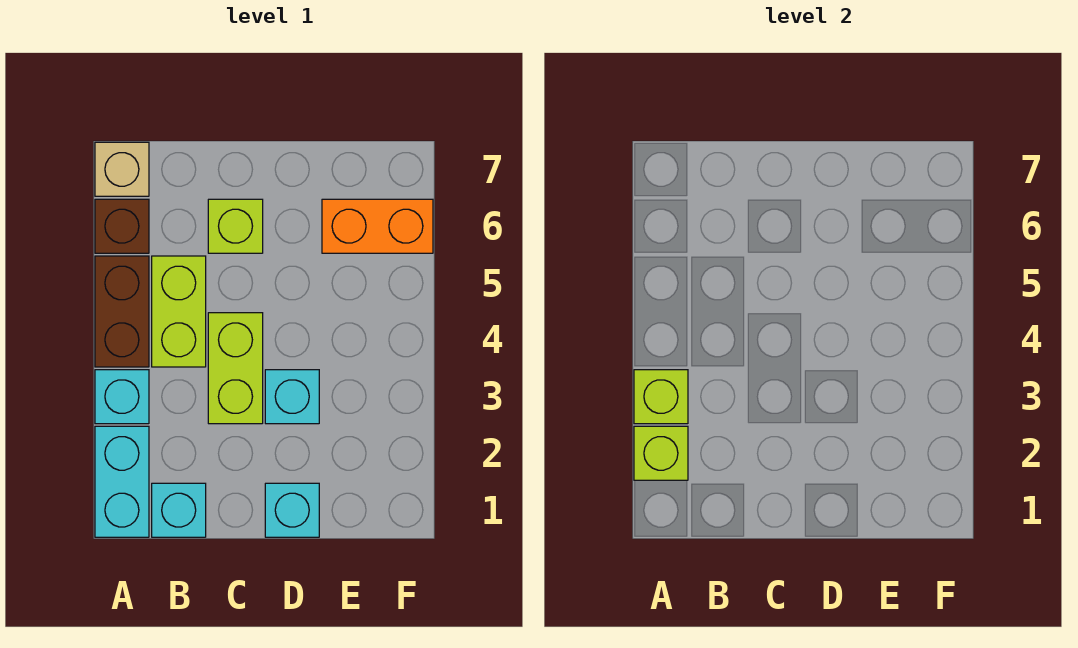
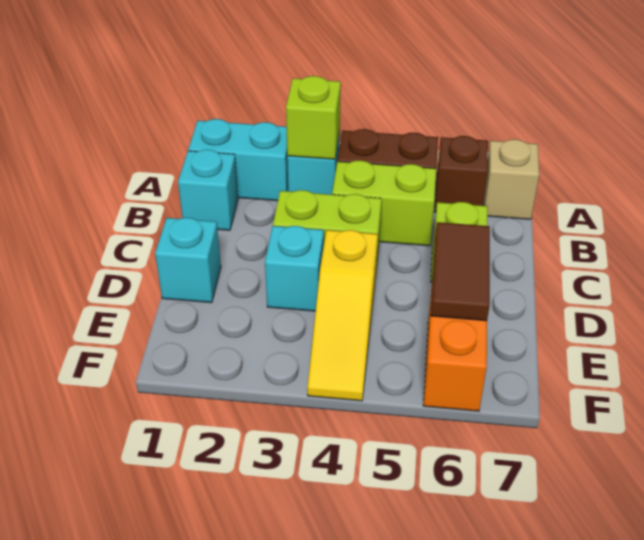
lime 1x1 brick [634,426,688,480] -> none
none -> yellow 1x3 slope [307,230,378,401]
none -> brown 1x2 tile [431,222,490,321]

